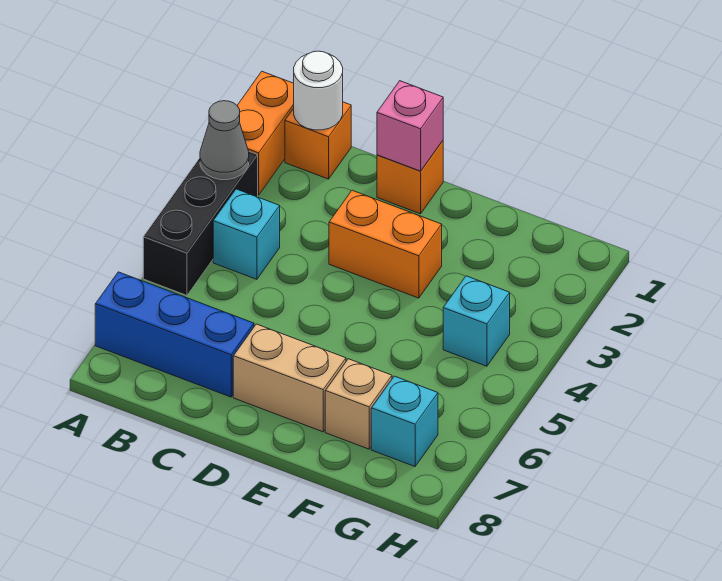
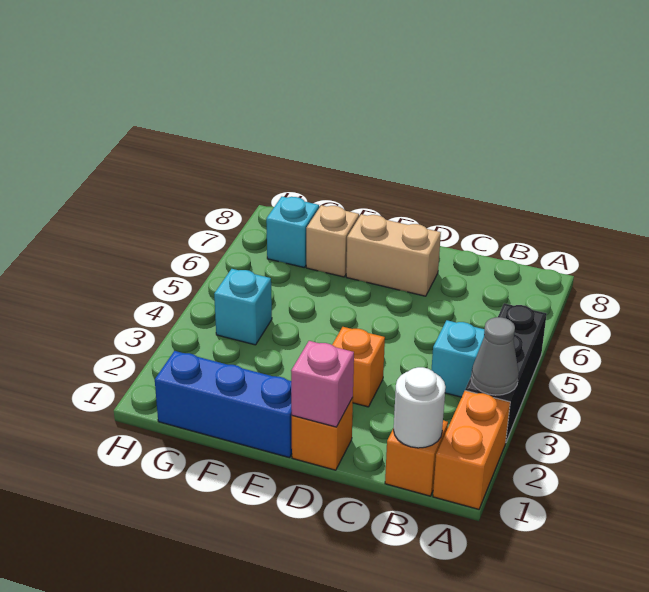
blue 1x3 brick [95,272,254,397] -> blue 1x3 brick moved to [155,351,292,458]
orange 1x2 brick [329,190,442,298] -> orange 1x1 brick [332,327,385,407]

